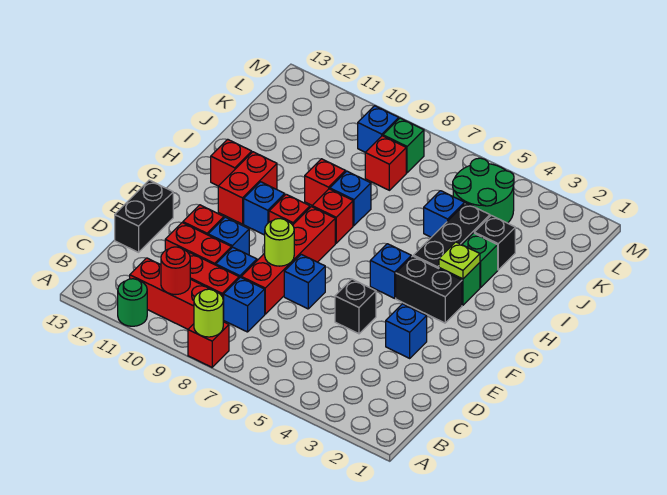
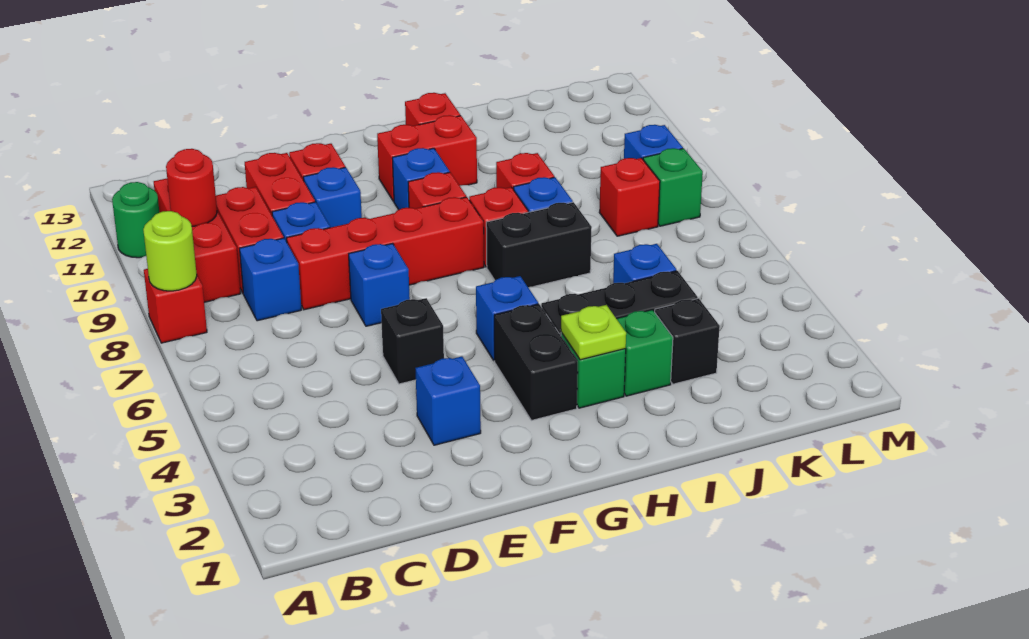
black 1x2 brick [115,180,173,252] -> black 1x2 brick moved to [486,202,592,287]
lime 1x1 round brick [265,219,294,266] -> none
green 2x2 round brick [453,158,514,223] -> none

